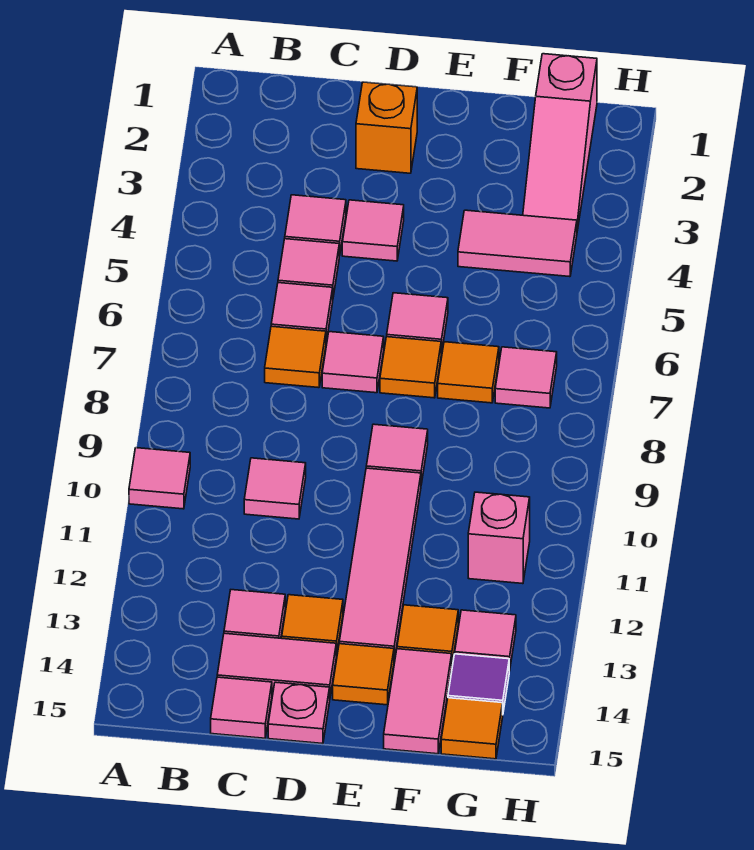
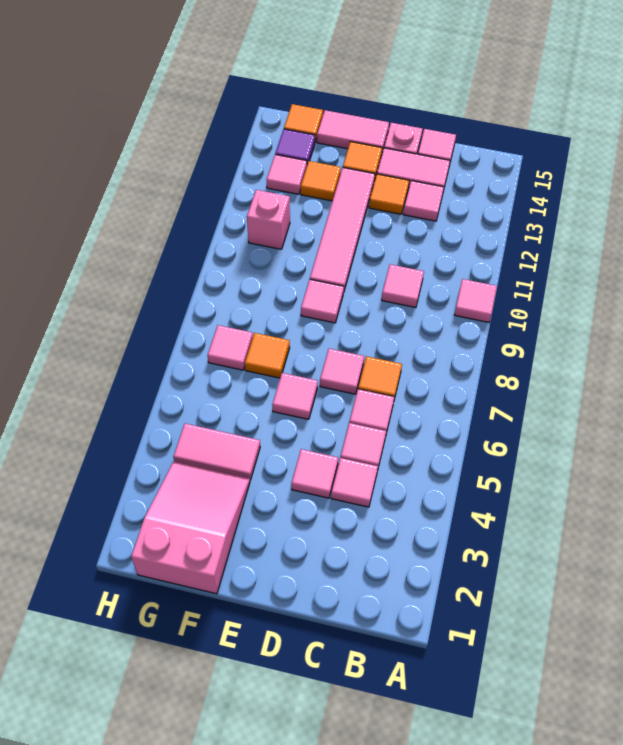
orange 1x1 brick [356,82,417,173] -> none
orange 1x1 tile [380,337,441,398] -> none
pink 1x2 tile [384,649,452,754] -> pink 1x2 tile turned to [317,110,389,152]
pink 1x3 slope [523,54,597,230] -> pink 2x3 slope [131,462,250,594]

